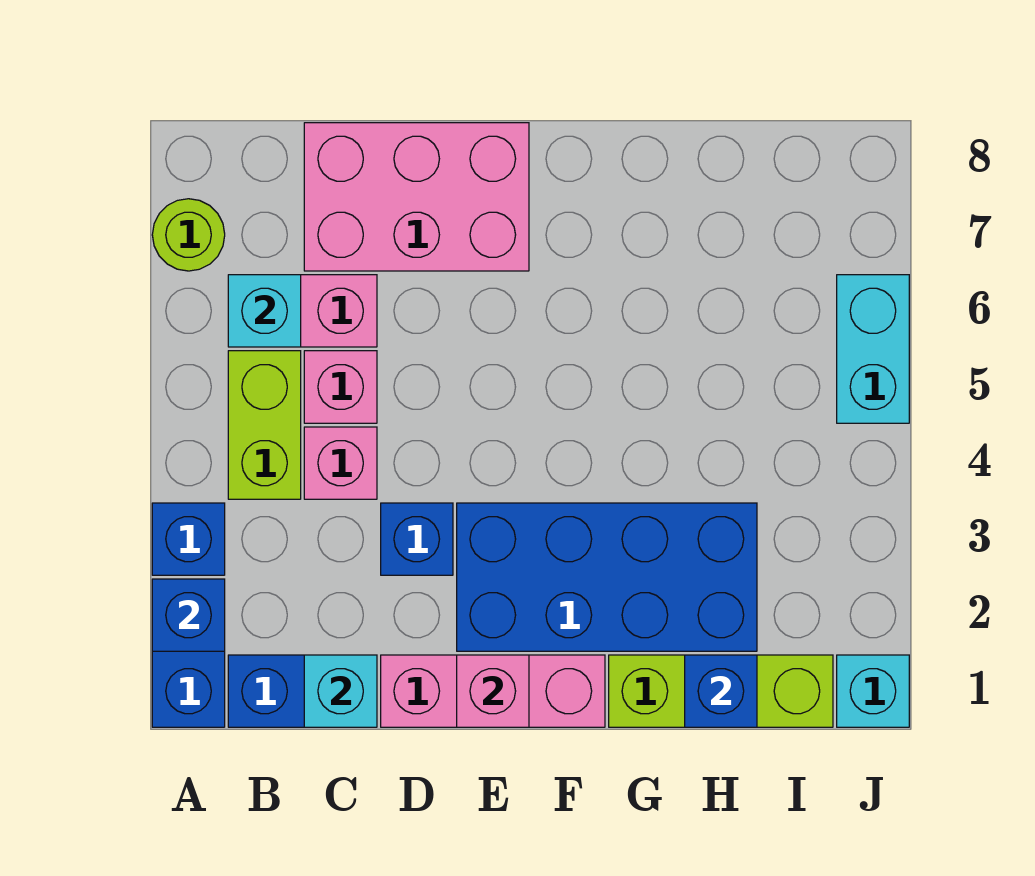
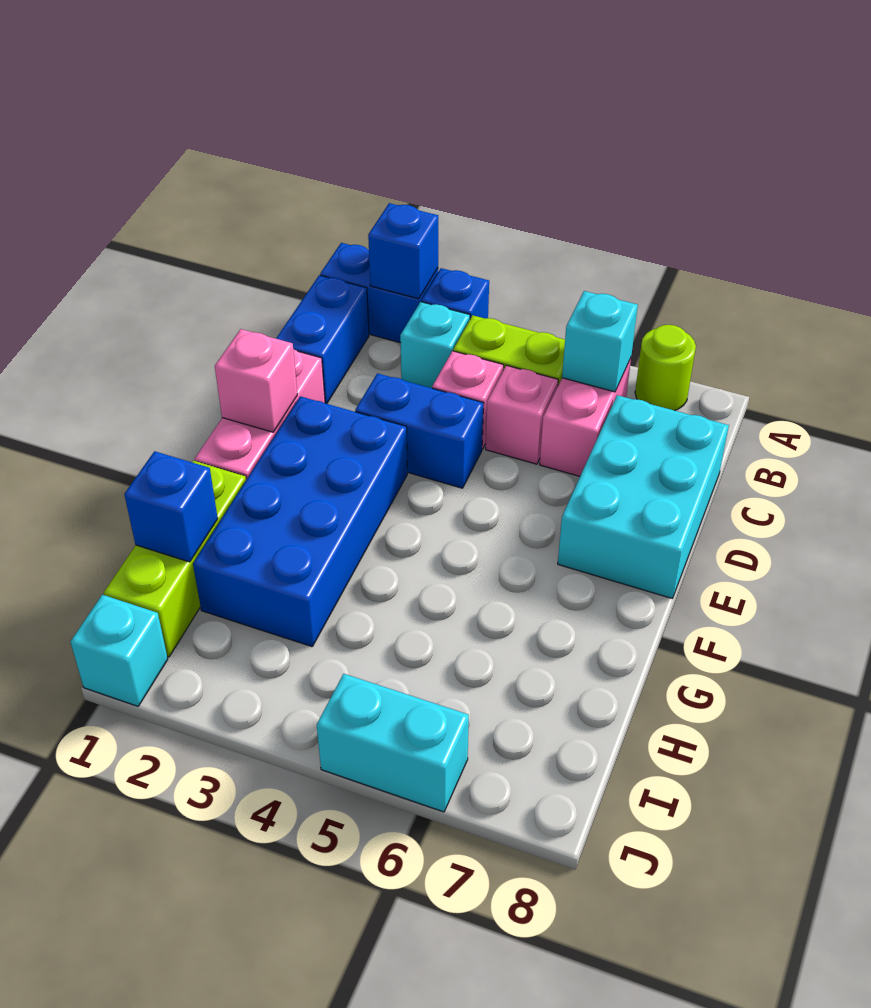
cyan 1x1 brick [304,655,377,727] -> cyan 1x1 brick moved to [400,302,470,388]
pink 2x3 brick [304,123,529,271] -> cyan 2x3 brick [558,395,729,598]
blue 1x1 brick [381,503,453,575] -> blue 1x2 brick [355,373,483,488]

